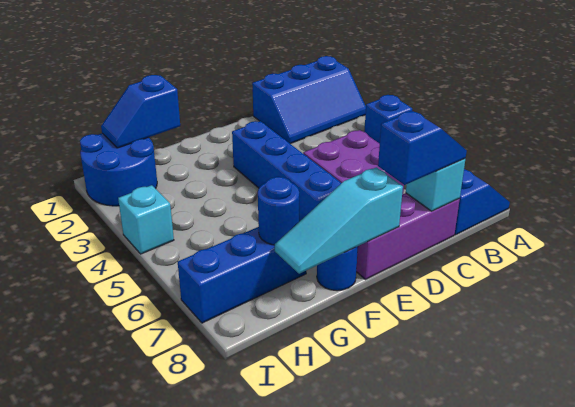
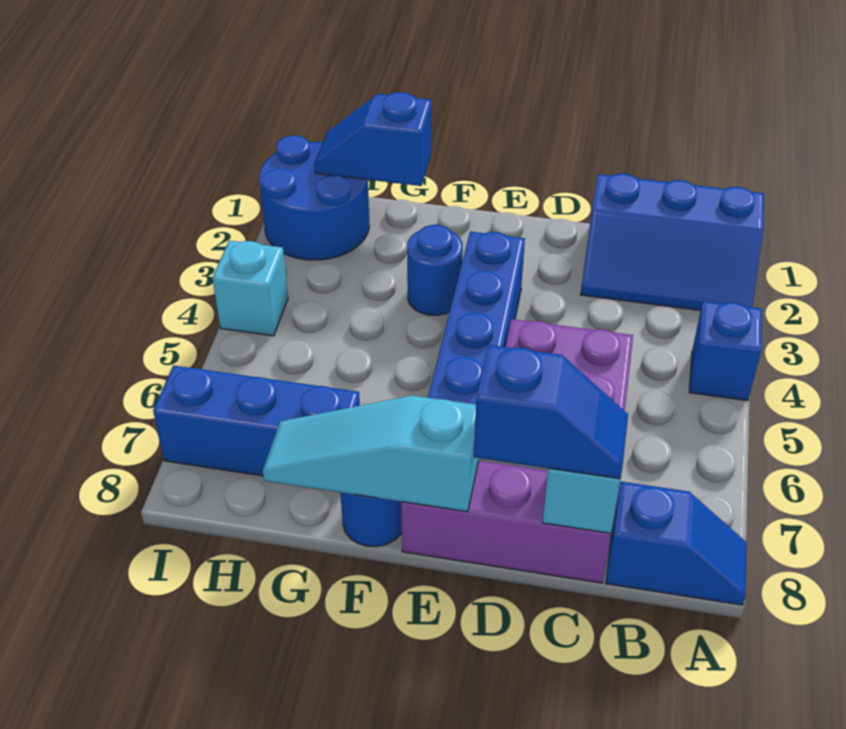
blue 1x1 round brick [258,177,299,245] -> blue 1x1 round brick moved to [407,225,463,315]

